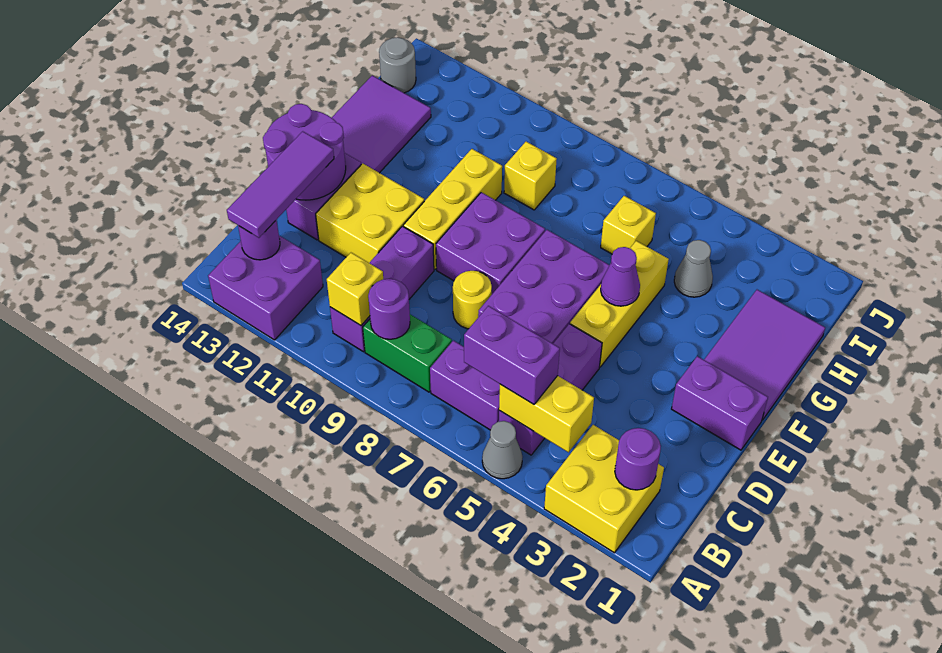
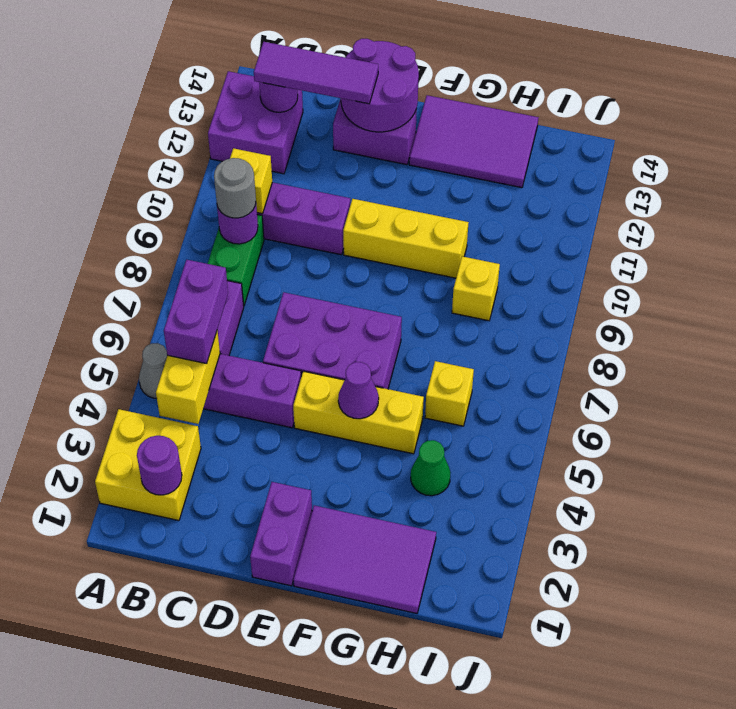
yellow 1x1 round brick [453,271,492,329] -> none
yellow 2x2 brick [316,163,424,263] -> none
purple 2x2 brick [436,192,545,294] -> none
grey 1x1 cone [674,240,713,297] -> green 1x1 cone [411,440,451,496]
grey 1x1 round brick [379,37,416,93] -> grey 1x1 round brick moved to [214,158,256,218]

